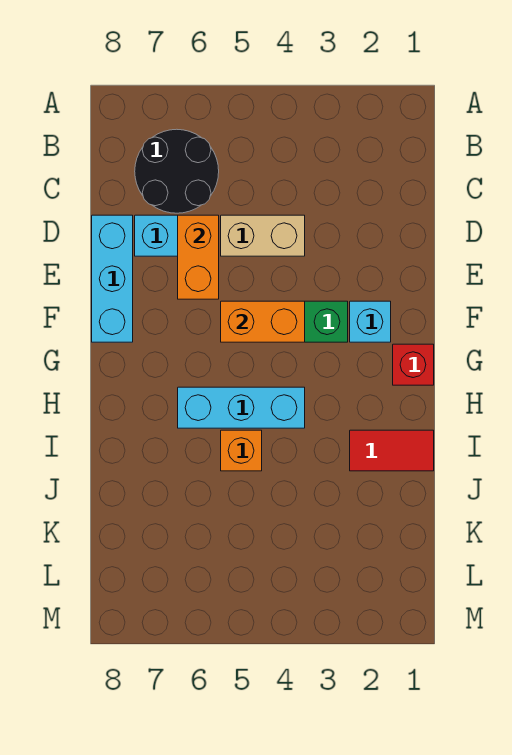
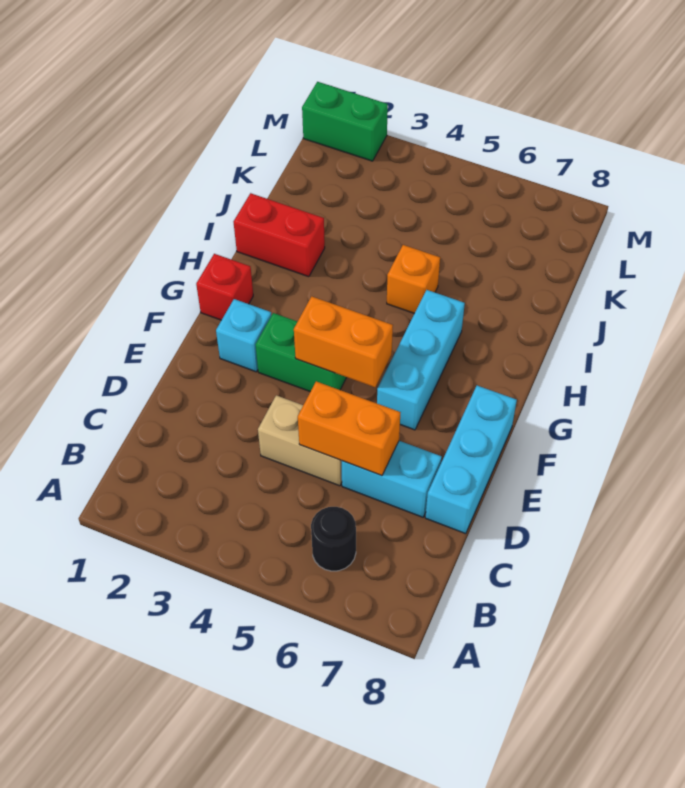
black 2x2 round brick [135,129,219,213] -> black 1x1 round brick [311,507,356,571]
orange 1x2 brick [178,215,219,299] -> orange 1x2 brick turned to [298,381,400,476]
cyan 1x3 brick [178,387,305,428] -> cyan 1x3 brick turned to [377,290,465,430]
red 1x2 tile [350,430,434,471] -> red 1x2 brick [234,193,325,277]
none -> green 1x2 brick [302,82,388,161]

